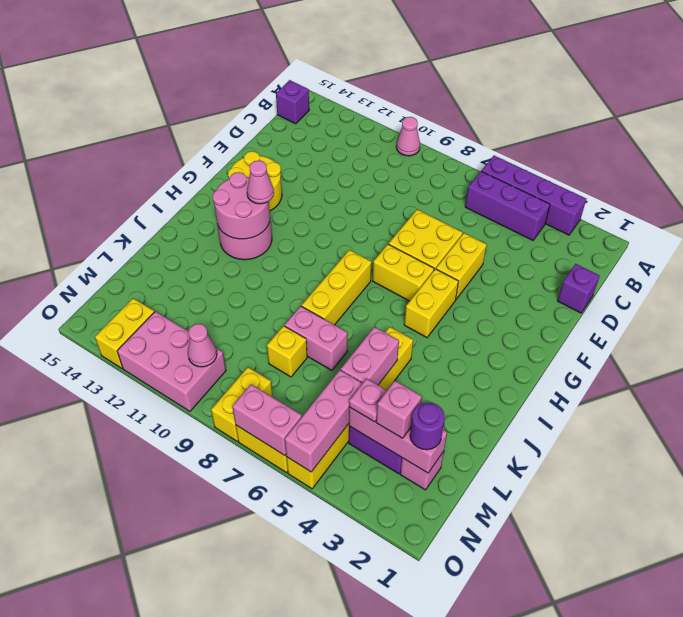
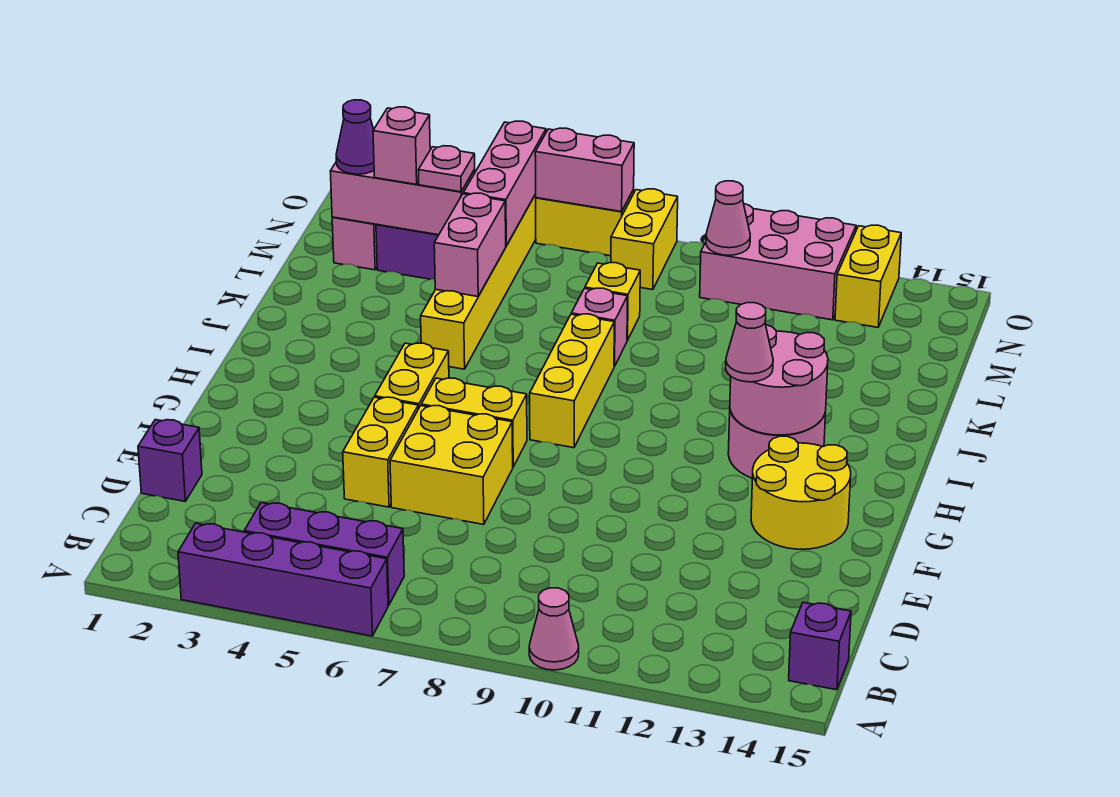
pink 1x2 brick [284,306,348,370] -> pink 1x1 brick [571,288,627,367]
purple 1x1 round brick [410,402,445,450] -> purple 1x1 cone [336,100,374,174]

